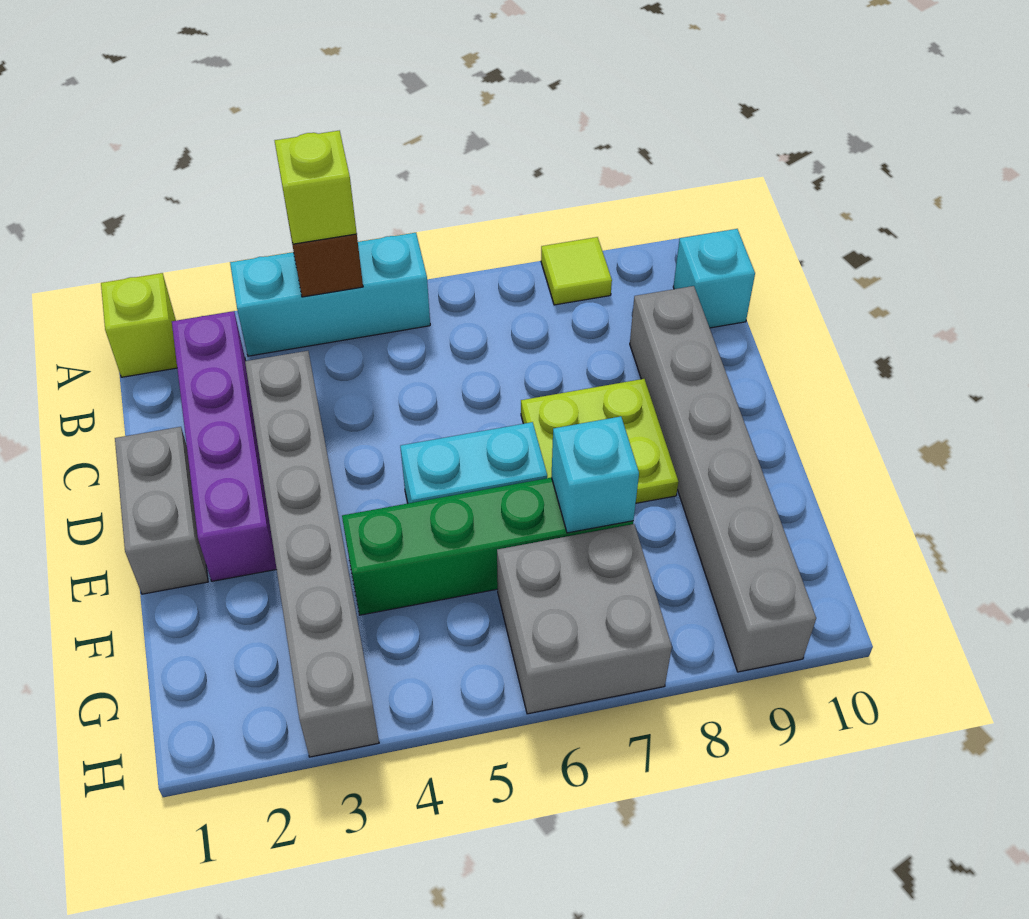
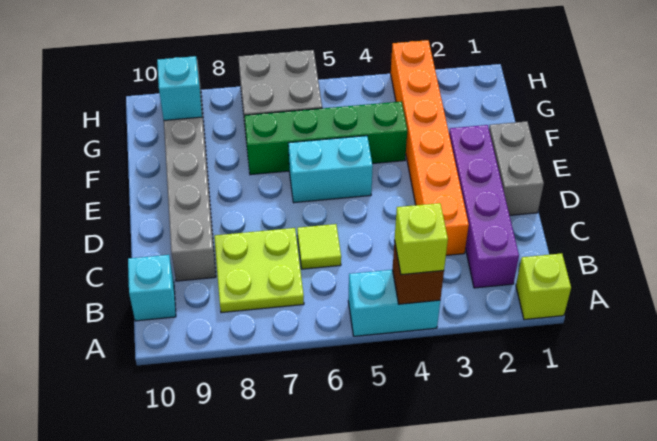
cyan 1x3 brick [230,233,430,356] -> cyan 1x2 brick [348,270,440,336]
lime 1x1 tile [541,237,612,305] -> lime 1x1 tile moved to [297,224,341,269]
grey 1x6 brick [245,351,379,757] -> orange 1x6 brick [391,40,469,255]
lime 2x2 plate [521,379,678,503] -> lime 2x2 plate moved to [214,228,304,313]
cyan 1x1 brick [552,416,639,533] -> cyan 1x1 brick moved to [157,56,202,120]

